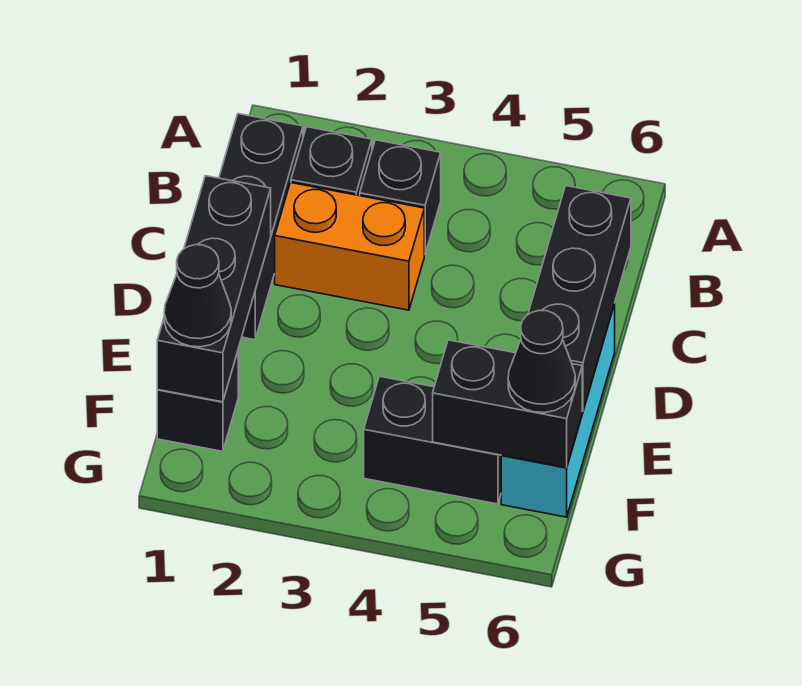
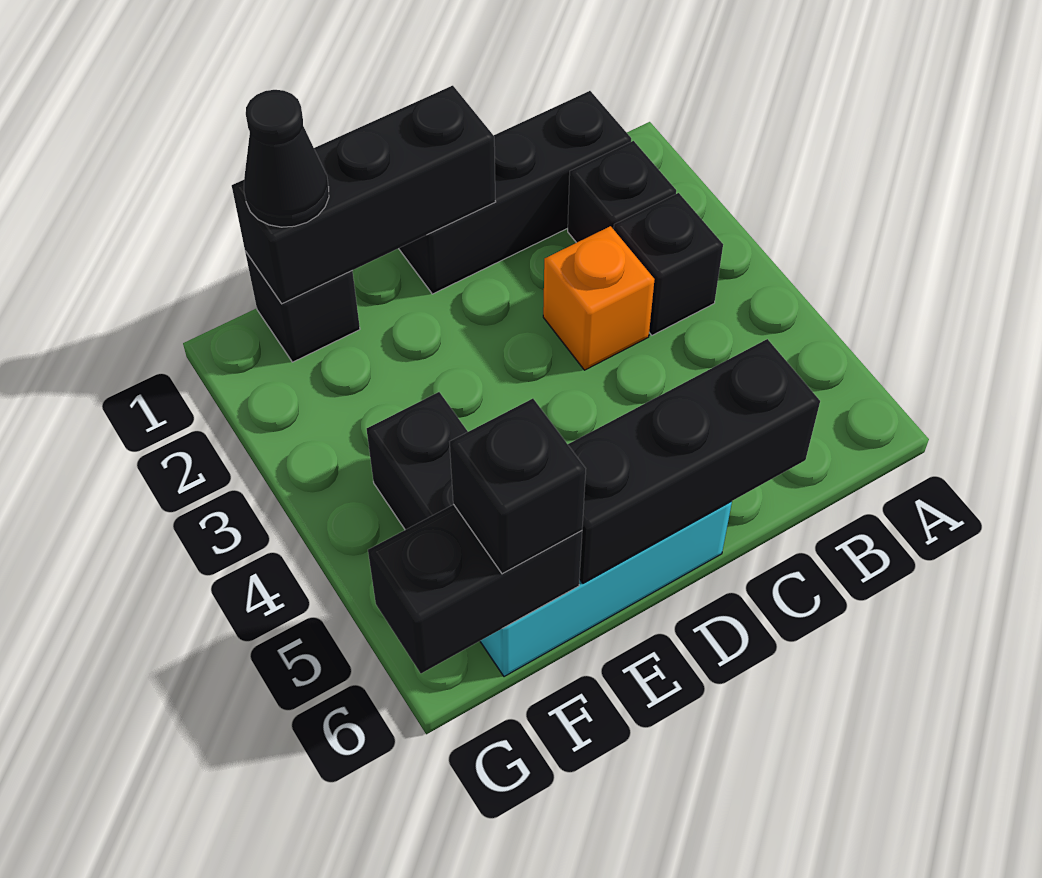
orange 1x2 brick [275,183,424,310] -> orange 1x1 brick [543,226,655,370]
black 1x2 brick [433,340,582,468] -> black 1x2 brick turned to [368,504,582,673]
black 1x1 cone [508,310,575,413] -> black 1x1 brick [450,399,586,574]

